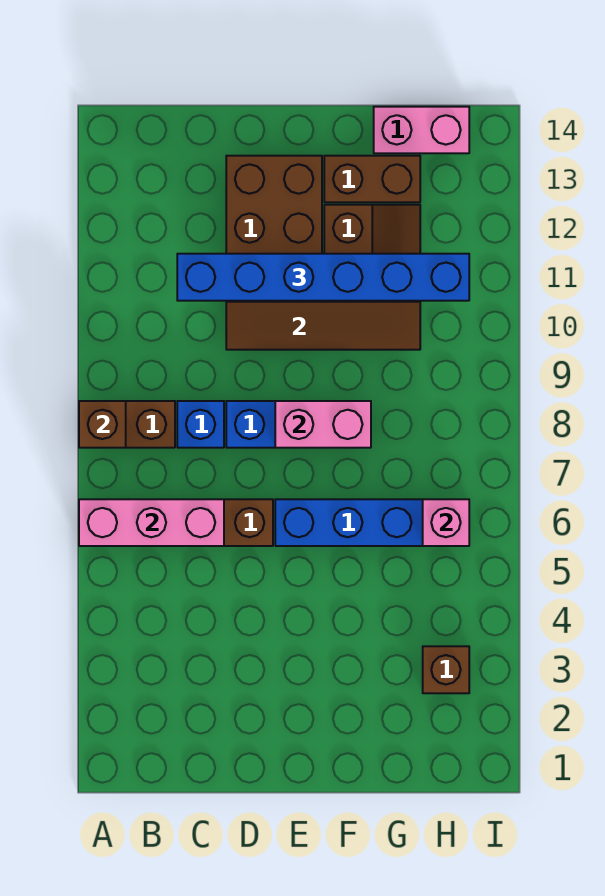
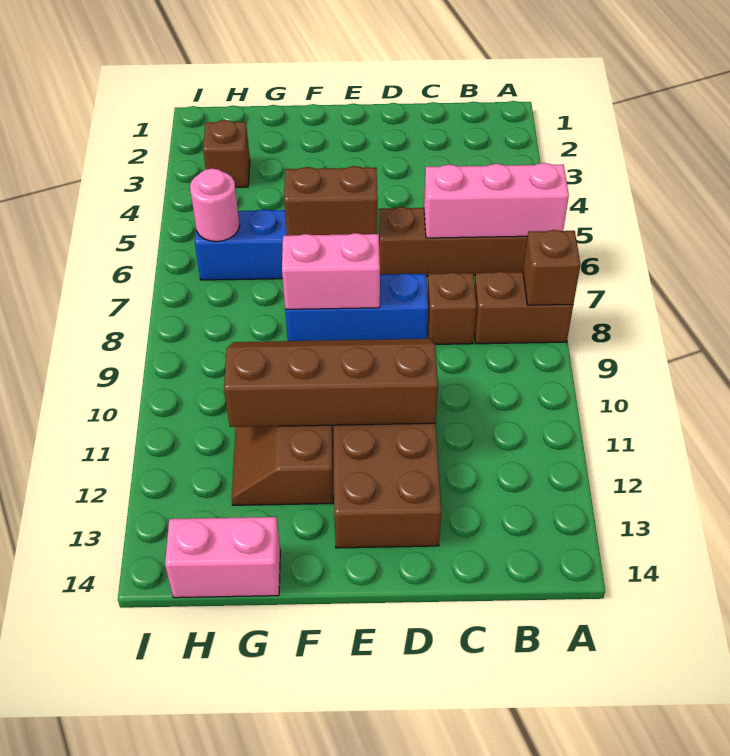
blue 1x1 brick [177,401,224,448] -> brown 1x1 brick [427,273,477,344]
blue 1x6 brick [177,254,469,301] -> none
brown 1x2 brick [324,156,420,202] -> brown 1x2 brick moved to [284,166,378,236]
pink 1x1 brick [423,499,469,546] -> pink 1x1 round brick [190,168,240,242]

